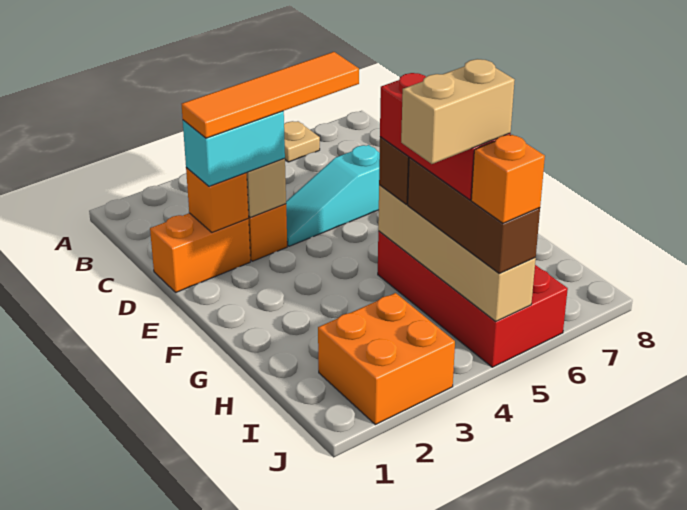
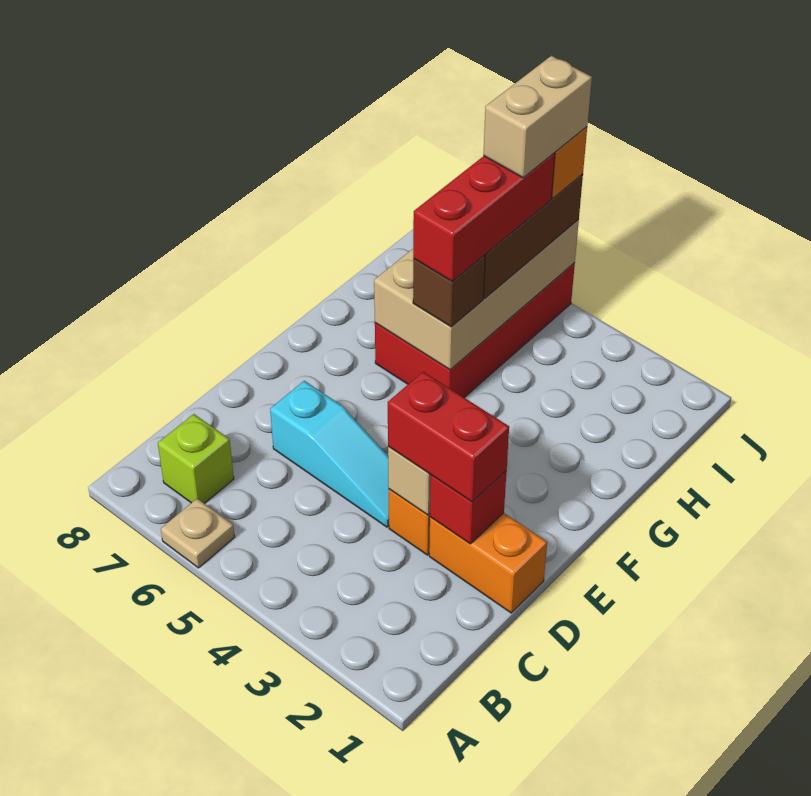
none -> lime 1x1 brick [158,414,234,504]
orange 1x1 brick [186,168,249,232] -> red 1x1 brick [430,471,506,544]
cyan 1x2 brick [183,111,285,186] -> red 1x2 brick [388,372,509,502]
orange 1x4 tile [182,52,359,138] -> none
tan 1x4 brick [378,185,536,322] -> tan 2x4 brick [374,220,579,370]
orange 2x2 brick [318,293,455,425] -> none
tan 1x2 brick [401,59,515,164] -> tan 1x2 brick turned to [483,56,592,178]

